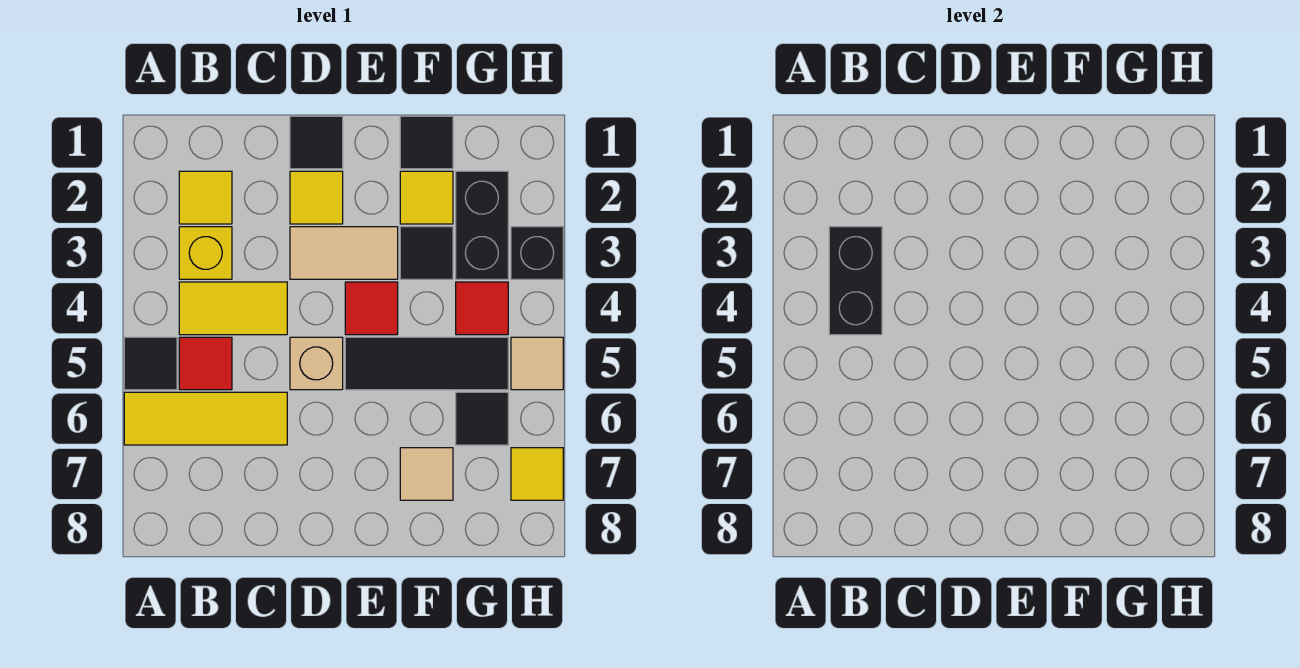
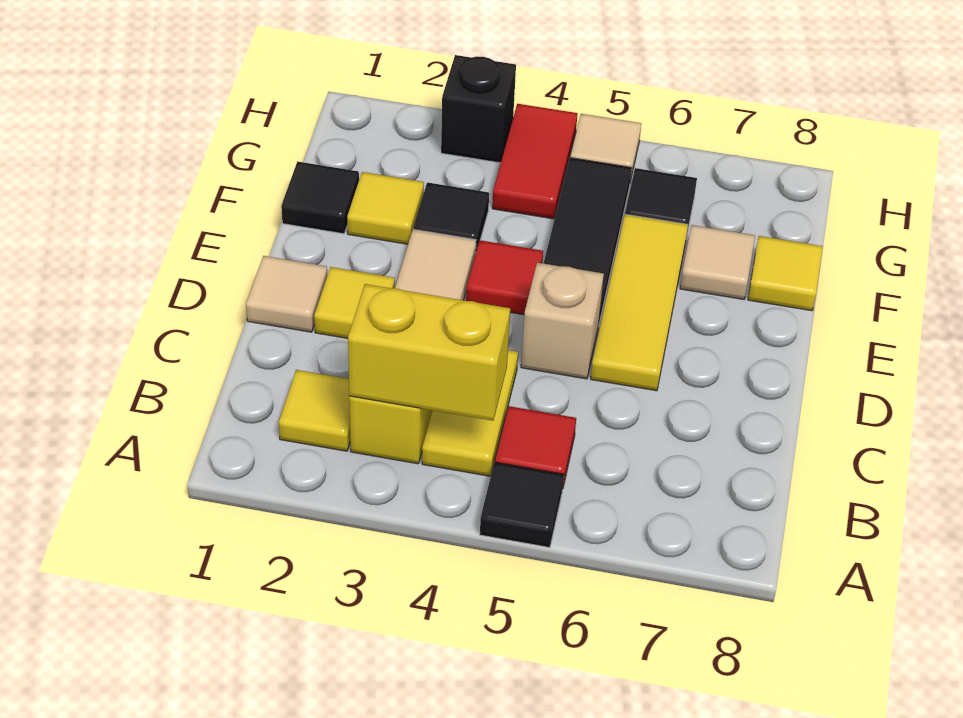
yellow 1x3 tile [124,392,287,445] -> yellow 1x3 tile moved to [591,214,688,391]
black 1x2 brick [829,227,882,335] -> yellow 1x2 brick [348,284,510,421]
black 1x1 tile [290,116,343,169] -> tan 1x1 tile [246,256,327,332]
black 1x2 brick [456,171,508,279] -> none
red 1x1 tile [456,282,508,335] -> red 1x2 tile [492,104,578,219]
yellow 1x1 tile [511,448,563,500] -> yellow 1x1 tile moved to [748,236,823,311]

